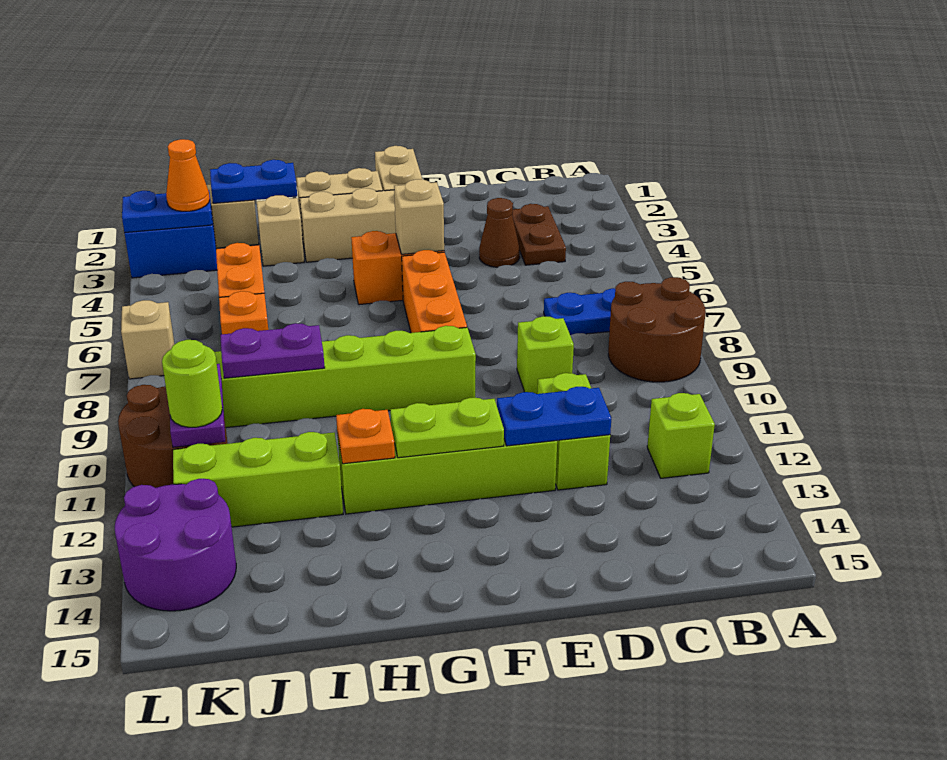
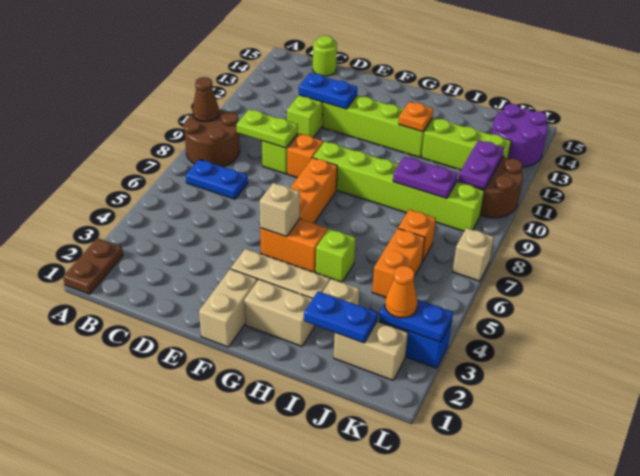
lime 1x1 brick [647,393,715,478] -> lime 1x1 brick moved to [316,229,356,282]
brown 1x2 plate [512,204,566,265] -> brown 1x2 plate moved to [63,238,123,294]
brown 1x1 cone [479,198,520,267] -> brown 1x1 cone moved to [193,77,219,122]
none -> orange 1x1 brick [287,134,323,178]
lime 1x2 plate [390,398,504,458] -> lime 1x2 plate moved to [236,109,298,148]
lime 1x1 round brick [162,340,222,427] -> lime 1x1 round brick moved to [313,36,337,76]

